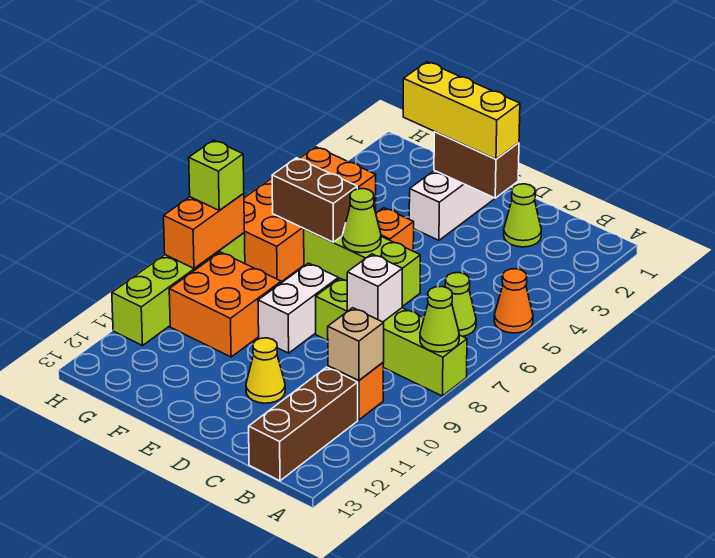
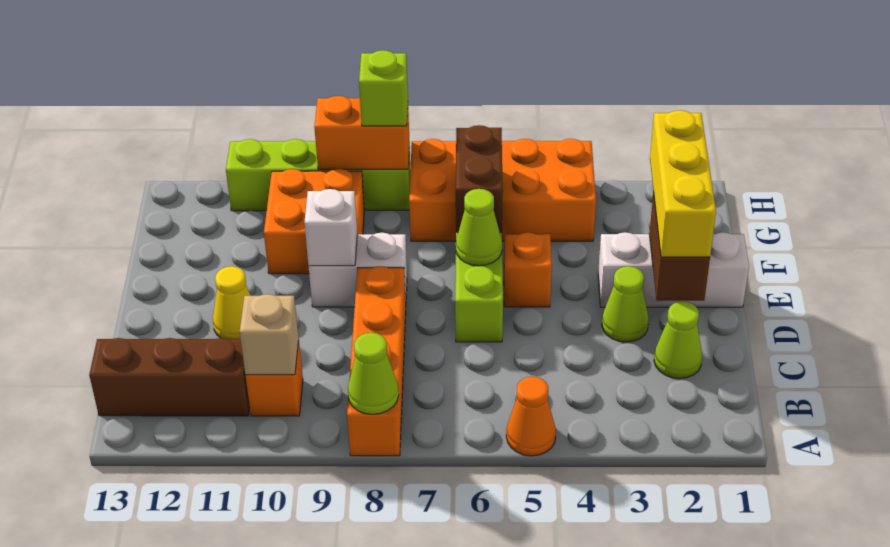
lime 1x4 brick [316,278,467,396] -> orange 1x4 brick [347,266,406,456]
lime 1x1 cone [445,273,476,336] -> lime 1x1 cone moved to [602,266,649,342]
white 1x1 brick [347,254,402,322] -> white 1x1 brick moved to [304,189,357,266]

